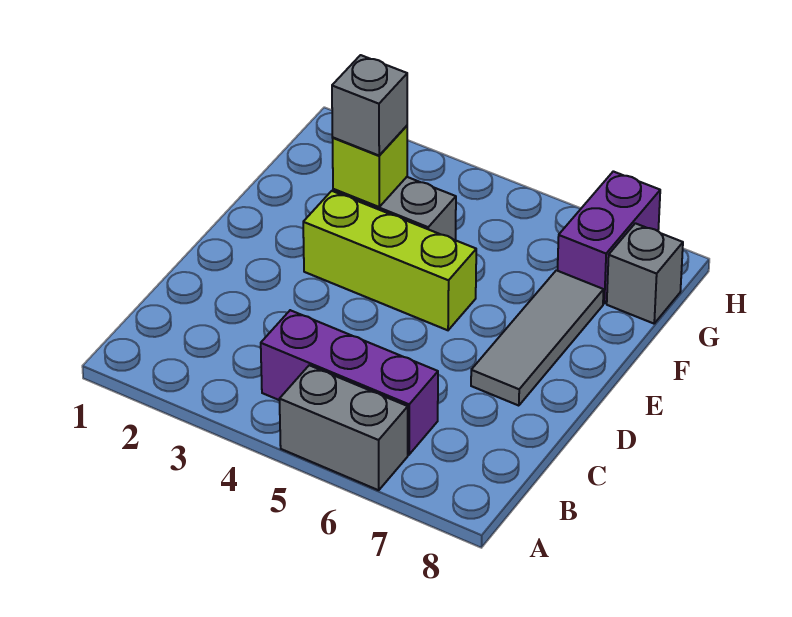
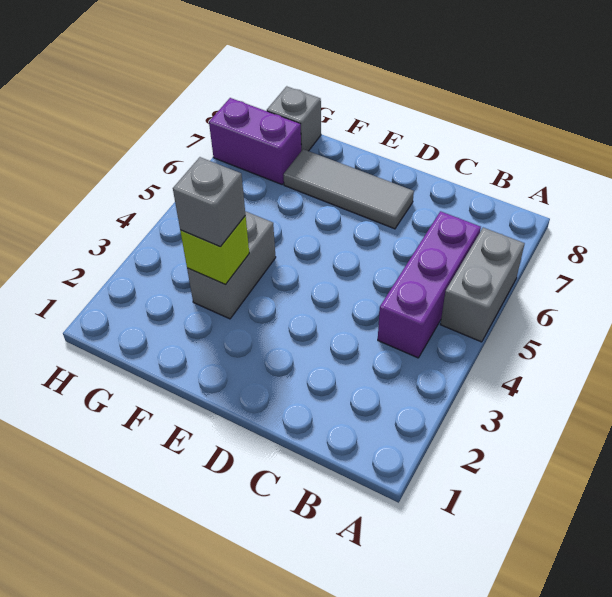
lime 1x3 brick [303,191,476,330] -> none

